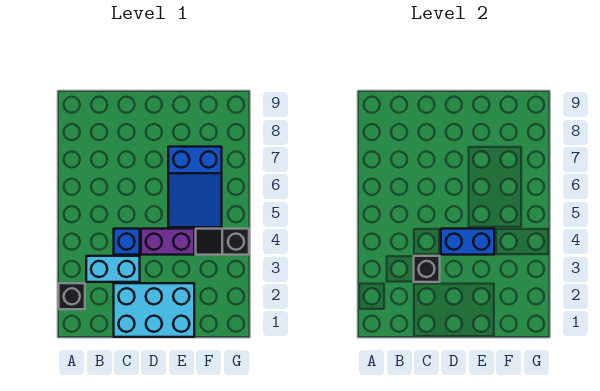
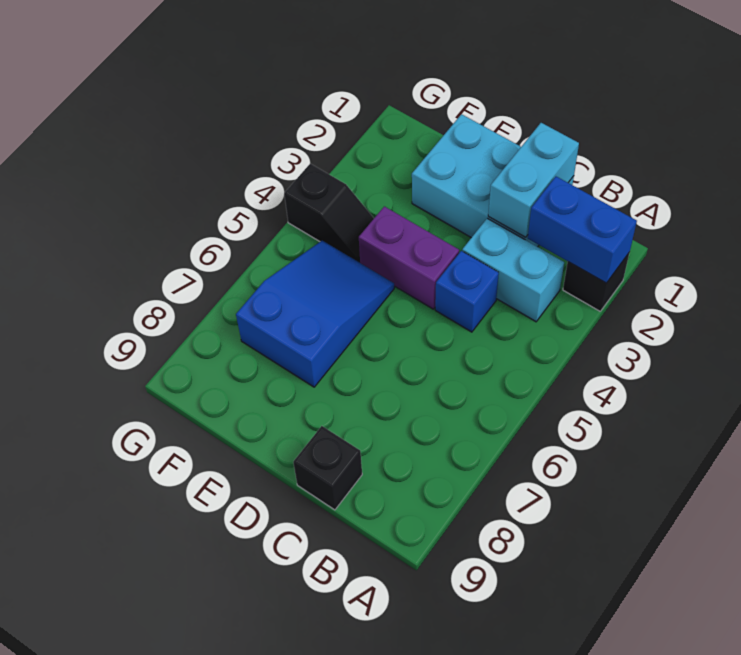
none -> cyan 1x2 brick [488,123,579,237]
black 1x1 brick [414,256,440,282] -> black 1x1 brick moved to [293,426,362,510]
blue 1x2 brick [441,229,494,255] -> blue 1x2 brick moved to [528,177,637,283]

